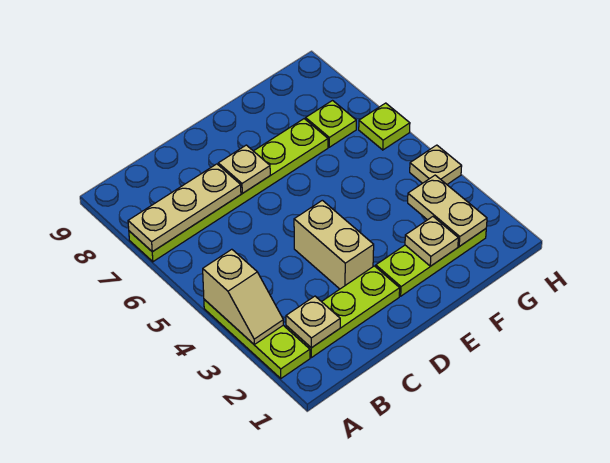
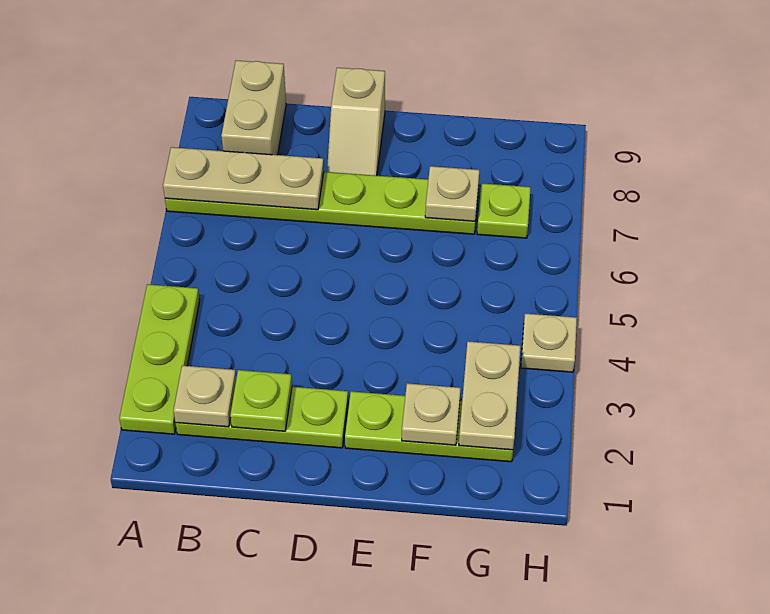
tan 1x2 slope [203,249,283,344] -> tan 1x2 slope moved to [327,68,385,176]
tan 1x2 brick [294,200,374,289] -> tan 1x2 brick moved to [221,60,286,155]
tan 1x1 plate [218,145,270,193] -> tan 1x1 plate moved to [425,166,479,221]
lime 1x1 plate [359,103,410,150] -> lime 1x1 plate moved to [230,370,292,431]

